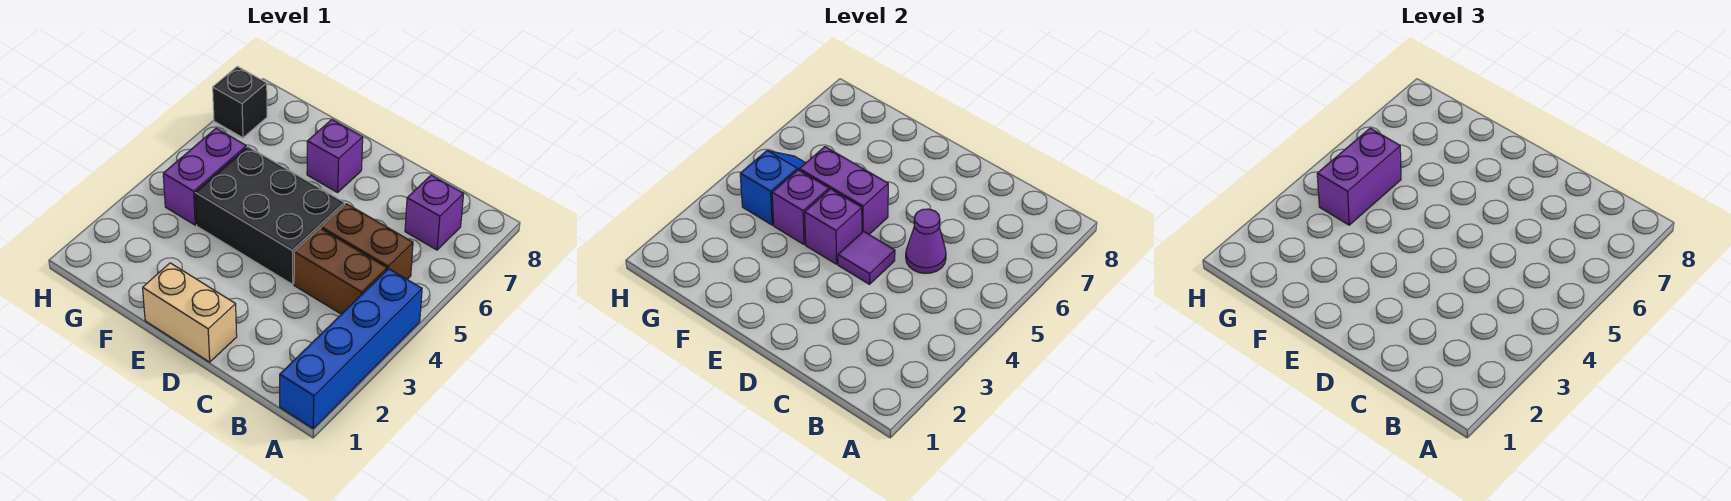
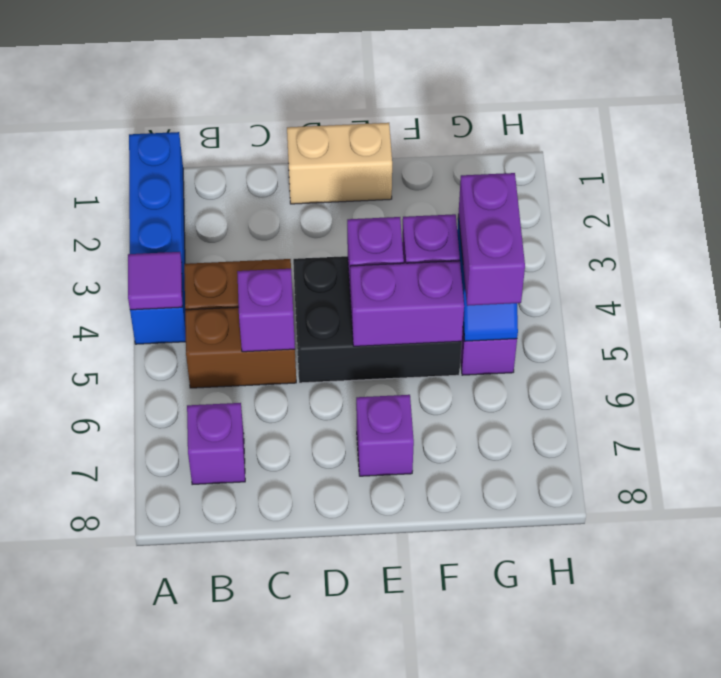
purple 1x1 cone [906,209,946,274] -> purple 1x1 brick [237,269,295,352]
purple 1x1 tile [838,231,895,284] -> purple 1x1 tile moved to [128,252,182,310]
black 1x1 brick [213,66,267,138] -> none

